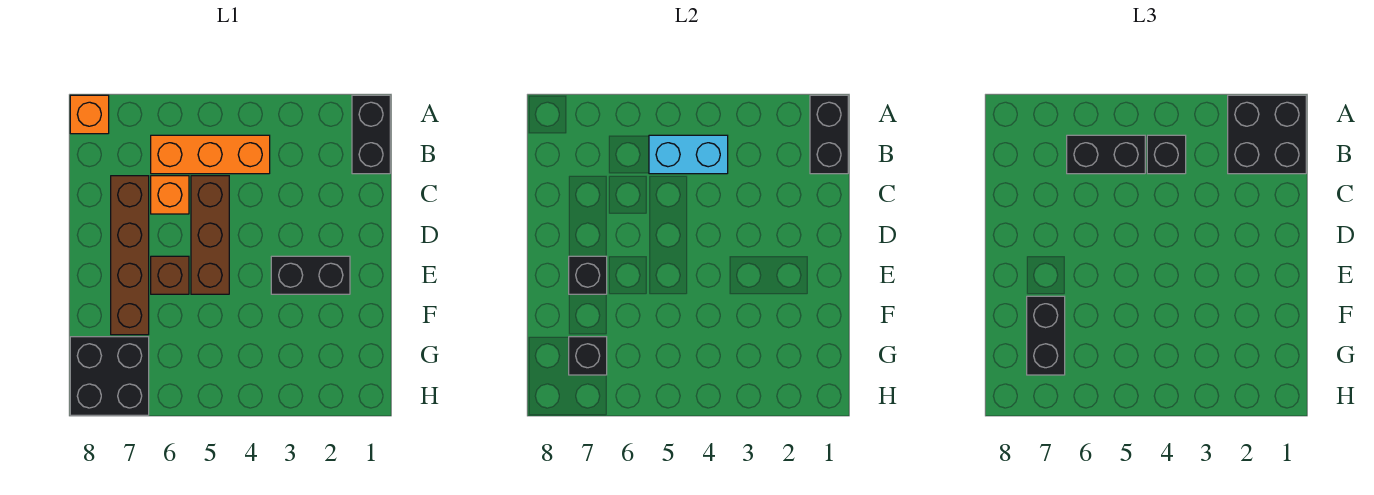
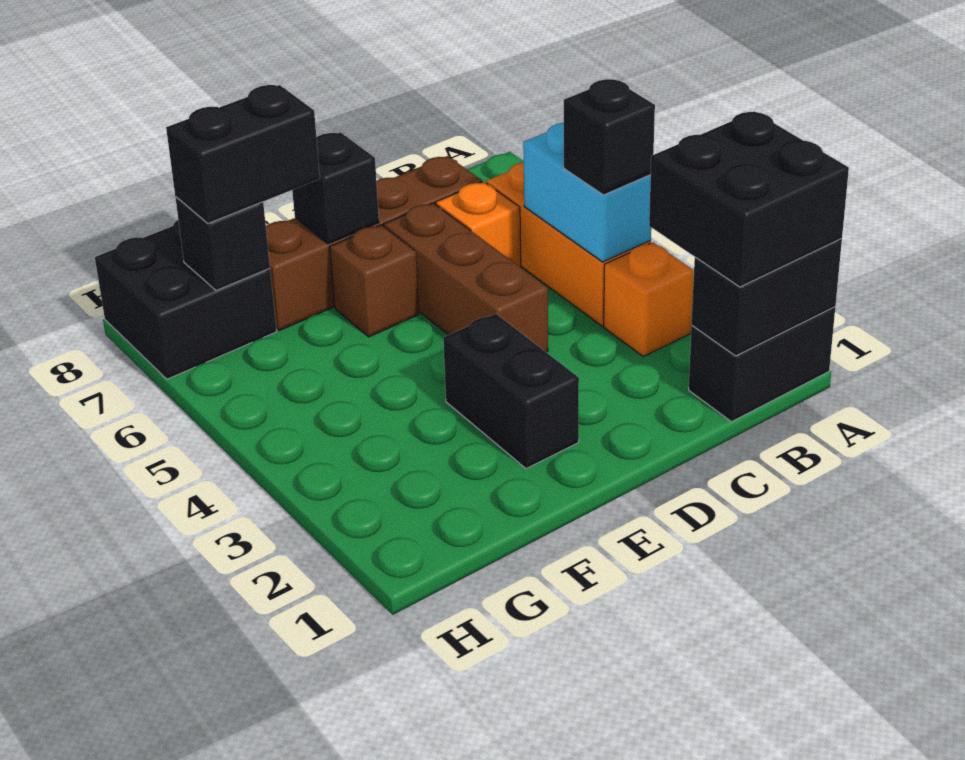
orange 1x1 brick [70,95,109,134] -> orange 1x1 brick moved to [604,242,694,356]
black 1x2 brick [1067,135,1145,174] -> none
brown 1x3 brick [191,176,229,294] -> brown 1x3 brick turned to [383,203,548,352]

